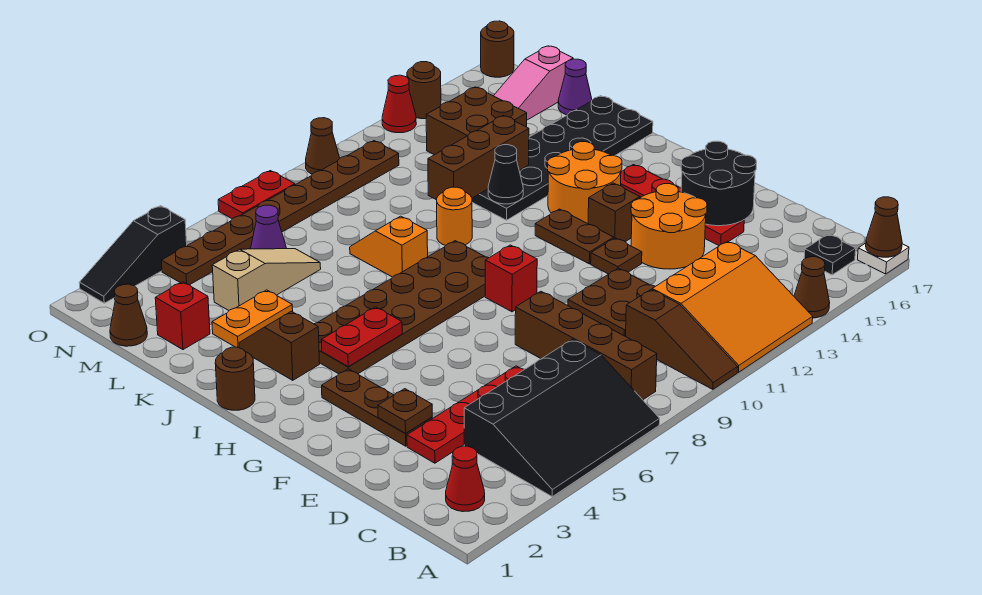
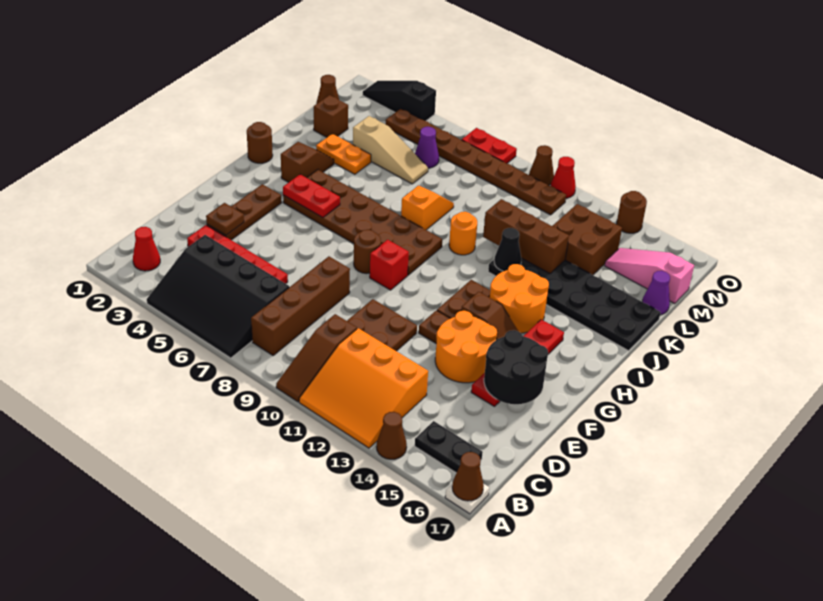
black 1x1 plate [804,234,856,275] -> black 1x2 plate [415,421,483,473]
red 1x1 brick [155,282,210,350] -> brown 1x1 brick [314,95,348,137]
red 1x1 cone [382,75,416,133] -> red 1x1 cone moved to [551,157,576,198]
brown 1x1 round brick [481,21,514,77] -> brown 1x1 round brick moved to [354,230,381,274]

